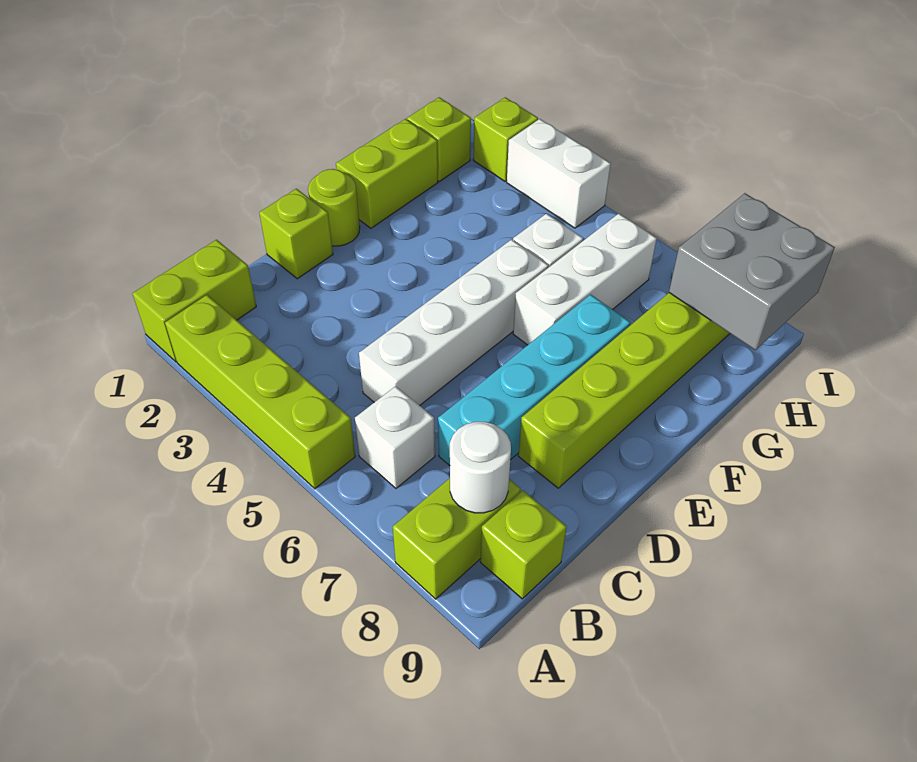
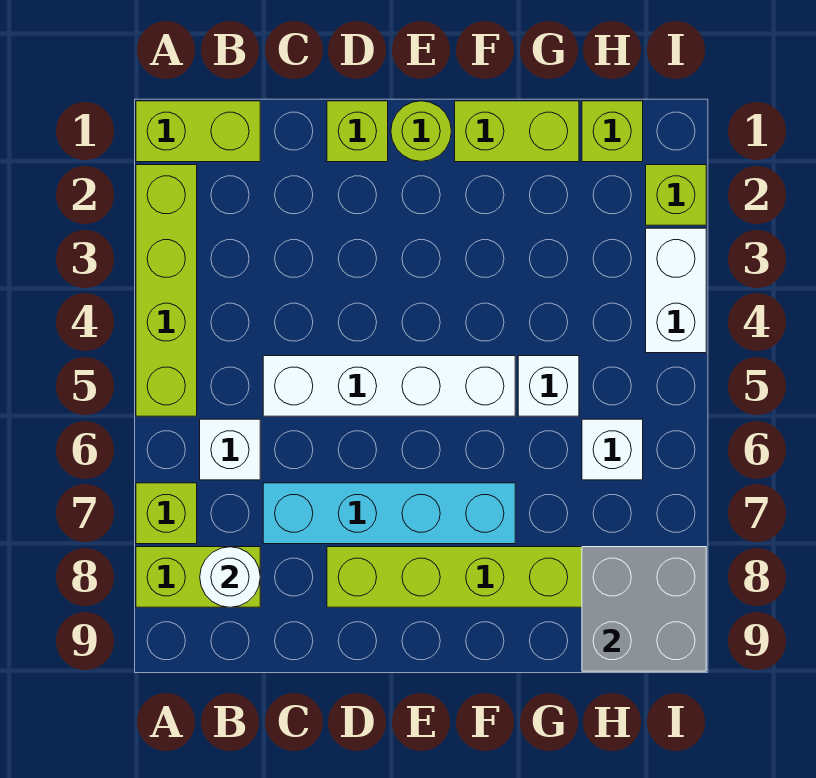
lime 1x1 brick [480,490,567,599] -> lime 1x1 brick moved to [136,483,197,544]
white 1x3 brick [513,213,657,345] -> white 1x1 brick [582,419,643,480]

